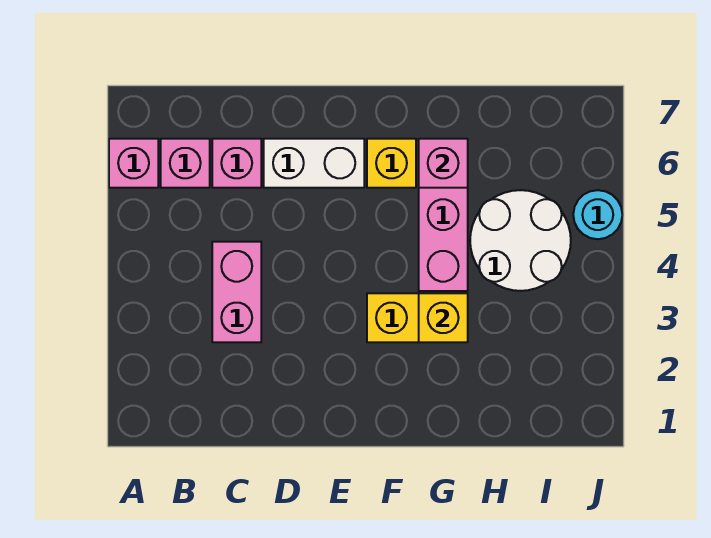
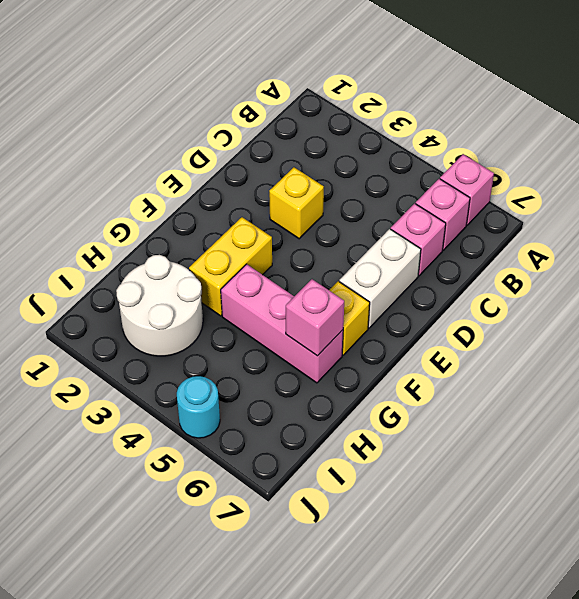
pink 1x2 brick [212,242,261,342] -> none
yellow 1x1 brick [419,293,468,342] -> yellow 1x1 brick moved to [269,167,324,239]
white 2x2 round brick [470,190,571,291] -> white 2x2 round brick moved to [116,255,203,356]

